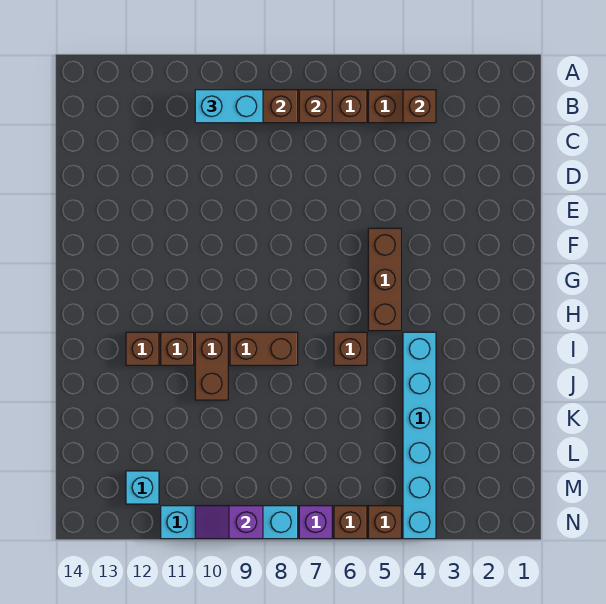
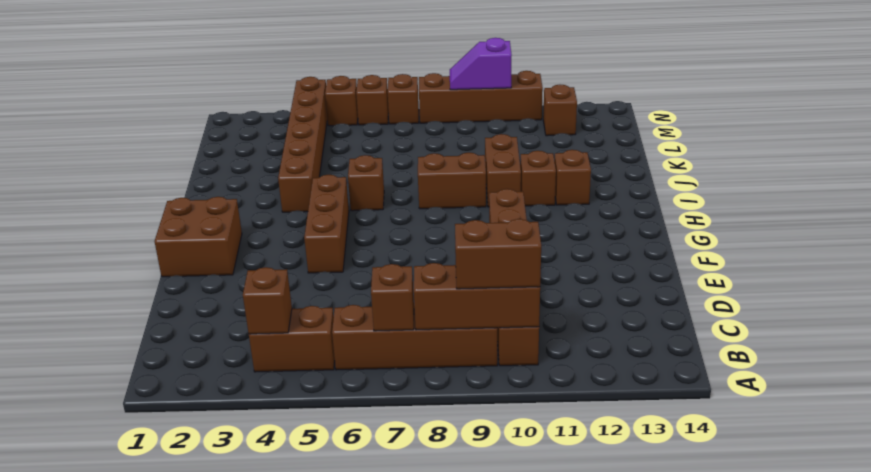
cyan 1x2 brick [195,90,263,123] -> brown 1x2 brick [455,219,541,289]
none -> brown 1x6 brick [489,189,539,366]
none -> brown 2x2 brick [155,197,242,277]
cyan 1x6 brick [403,332,436,539] -> brown 1x6 brick [278,77,327,212]
cyan 1x1 brick [126,471,159,504] -> brown 1x1 brick [543,85,577,136]
purple 1x1 brick [299,506,332,539] -> brown 1x1 brick [388,74,419,124]
cyan 1x4 brick [161,506,298,539] -> brown 1x4 brick [419,71,543,123]
purple 1x2 slope [195,506,263,539] -> purple 1x2 slope turned to [450,38,512,90]

